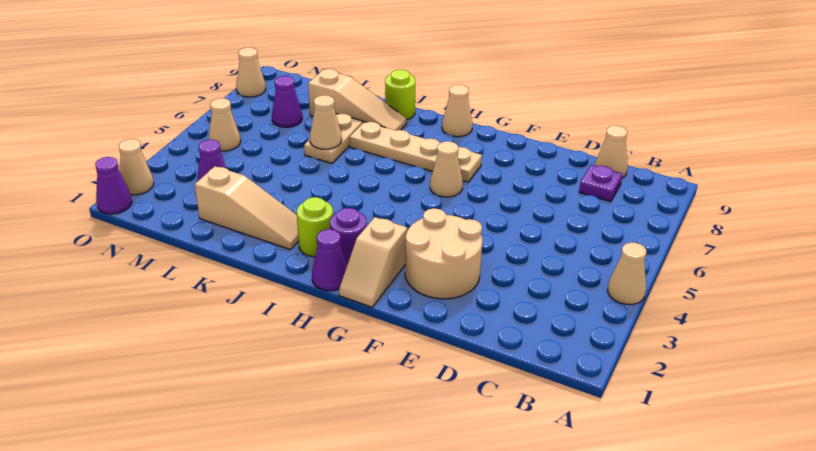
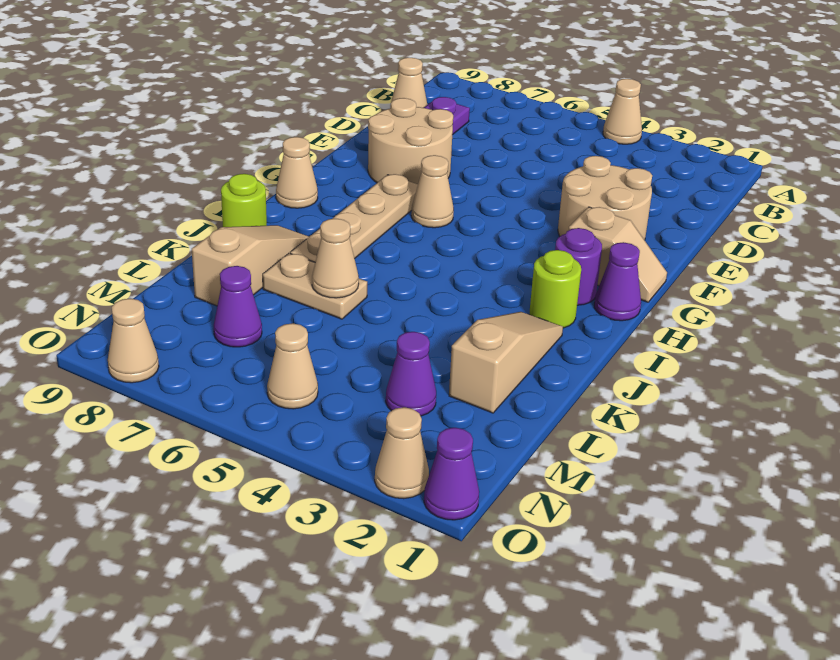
none -> tan 2x2 round brick [368,98,453,184]

